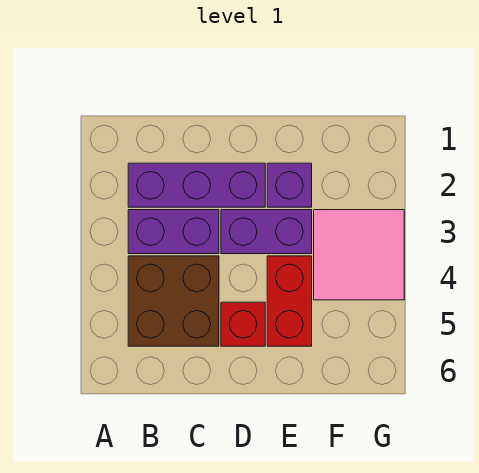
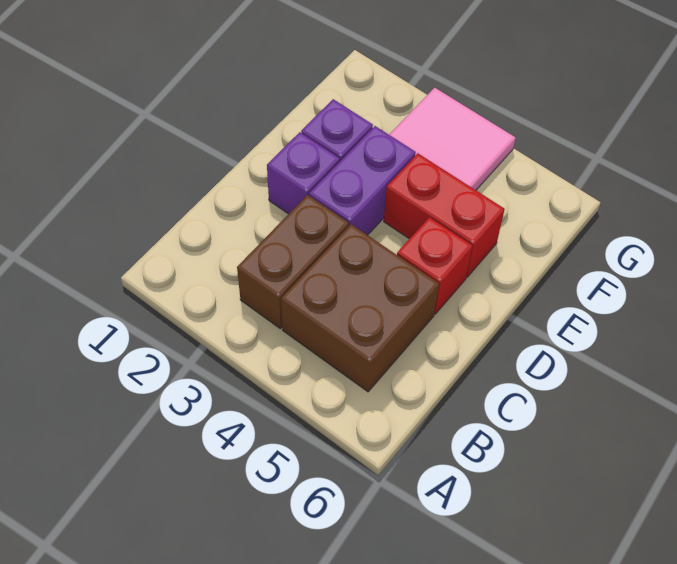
purple 1x3 brick [128,163,265,207] -> purple 1x1 brick [267,132,340,214]
purple 1x2 brick [128,210,219,254] -> brown 1x2 brick [237,195,349,329]

